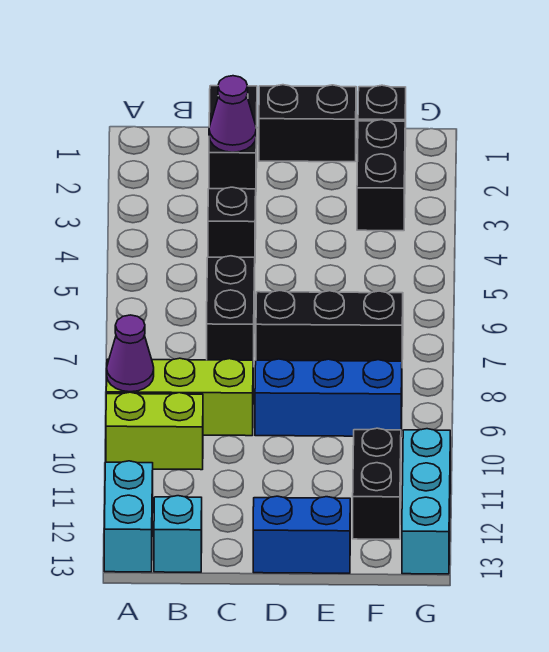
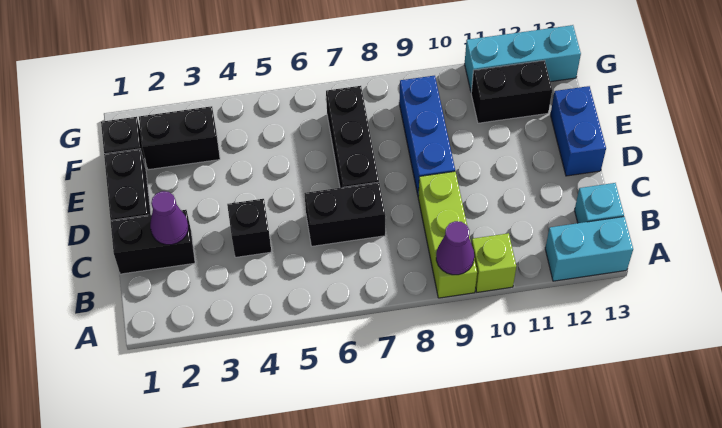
lime 1x2 brick [106,392,203,470] -> lime 1x1 brick [471,233,516,292]

